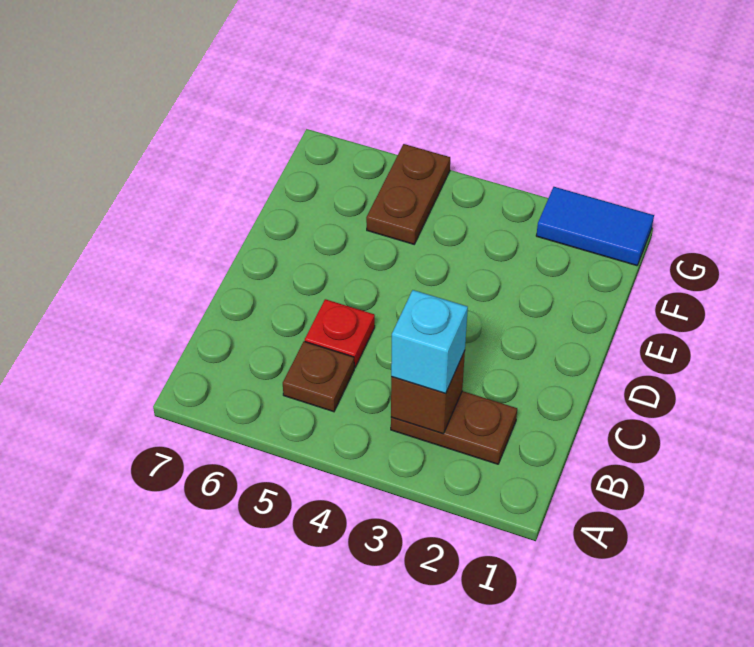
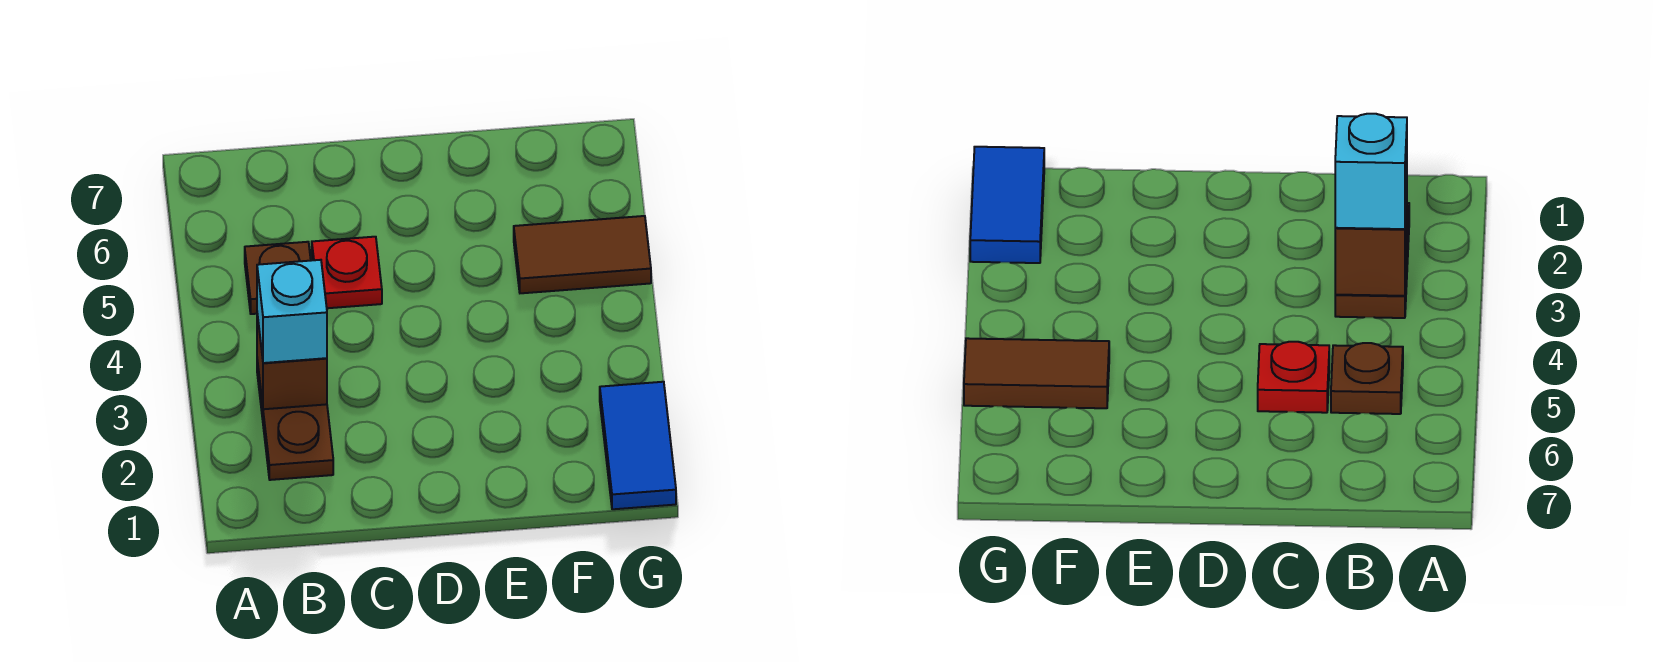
brown 1x2 plate [366,144,450,244] -> brown 1x2 tile [514,216,651,293]

